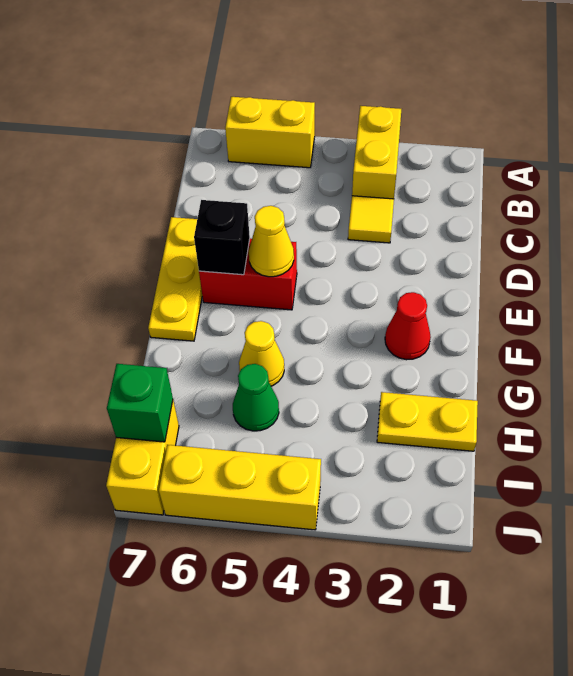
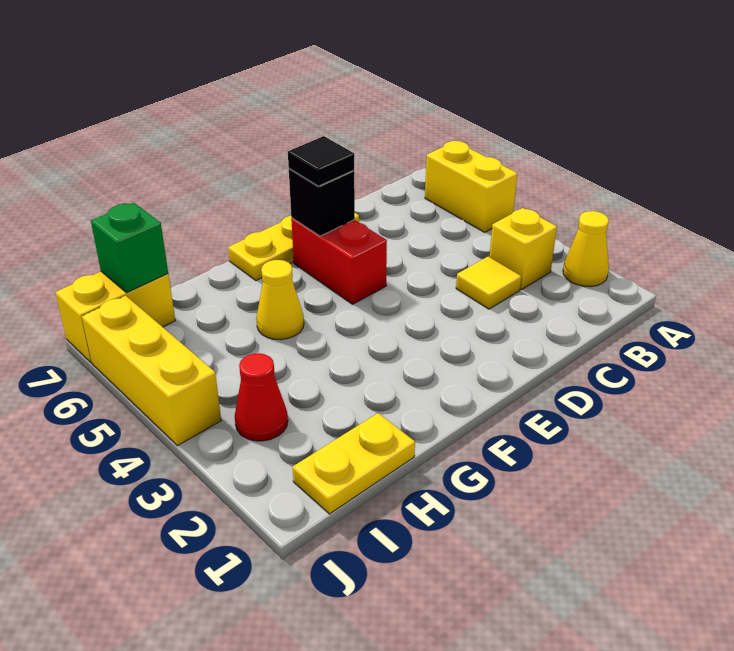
yellow 1x2 brick [352,106,401,199] -> yellow 1x1 brick [490,208,557,290]
yellow 1x1 cone [249,206,294,277] -> yellow 1x1 cone moved to [563,211,609,287]
none -> black 1x1 tile [288,136,354,186]
red 1x1 cone [385,292,431,360] -> red 1x1 cone moved to [235,353,288,441]
yellow 1x2 plate [377,392,478,451] -> yellow 1x2 plate turned to [293,413,415,514]
green 1x1 cone [233,364,279,431] -> none

